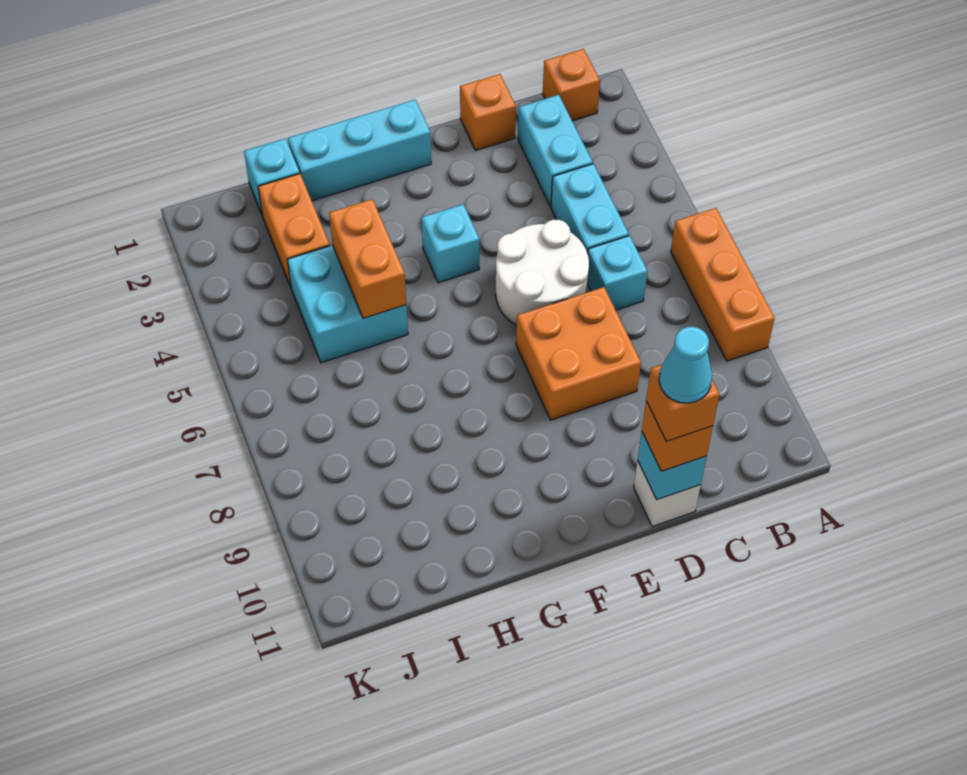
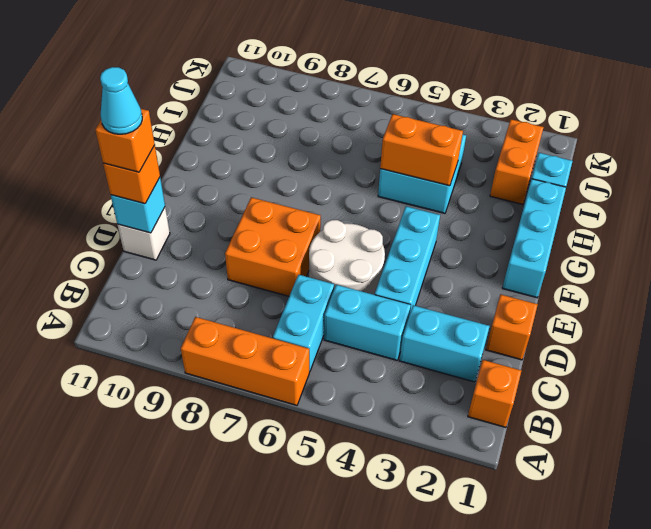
cyan 1x1 brick [587,236,647,310] -> cyan 1x2 brick [273,275,334,372]
cyan 1x1 brick [422,204,479,283] -> cyan 1x3 brick [375,206,440,312]
orange 1x2 brick [258,174,330,287] -> orange 1x2 brick turned to [490,119,544,205]

